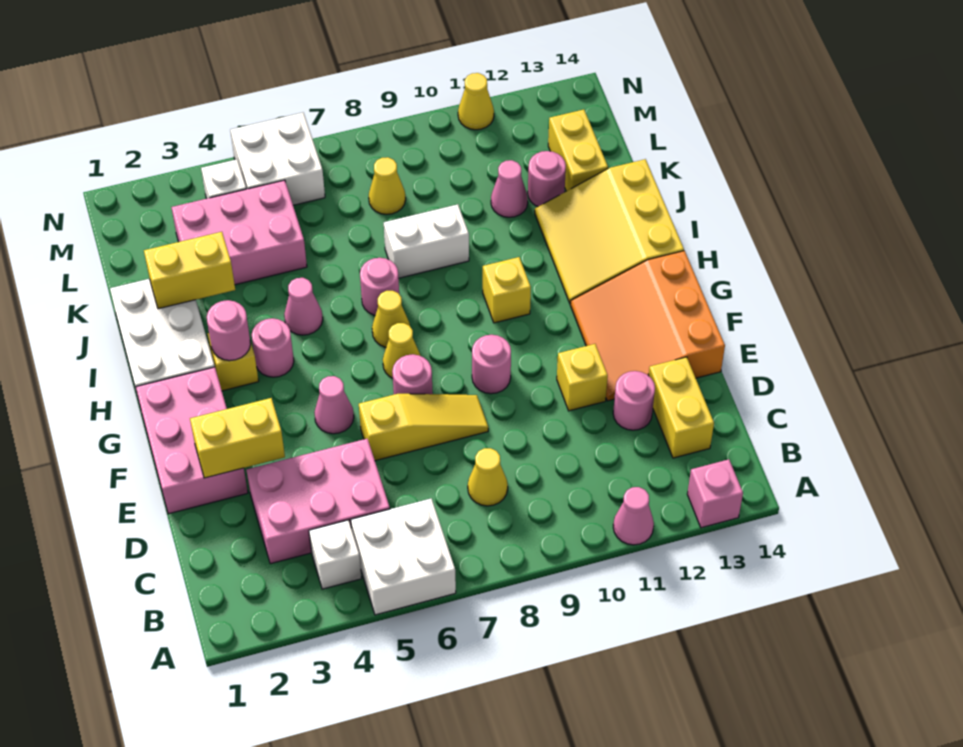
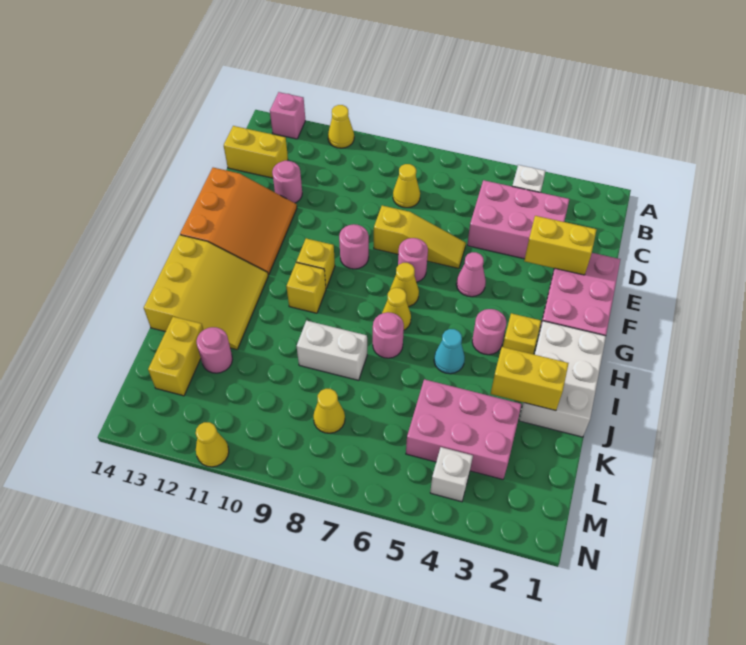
white 2x2 brick [351,499,456,615] -> none
pink 1x1 cone [613,487,654,545] -> yellow 1x1 cone [328,105,354,148]
yellow 1x2 brick [649,357,714,458] -> yellow 1x2 brick turned to [224,126,288,178]
yellow 1x3 slope [359,394,488,461] -> yellow 1x3 slope turned to [374,206,466,269]
yellow 1x1 brick [557,344,608,411] -> yellow 1x1 brick moved to [297,238,335,288]
pink 1x1 round brick [207,300,251,361] -> none
pink 1x1 cone [284,278,323,335] -> cyan 1x1 cone [434,329,465,374]
pink 1x1 cone [491,160,528,217] -> none
white 2x2 brick [230,113,325,205] -> none

